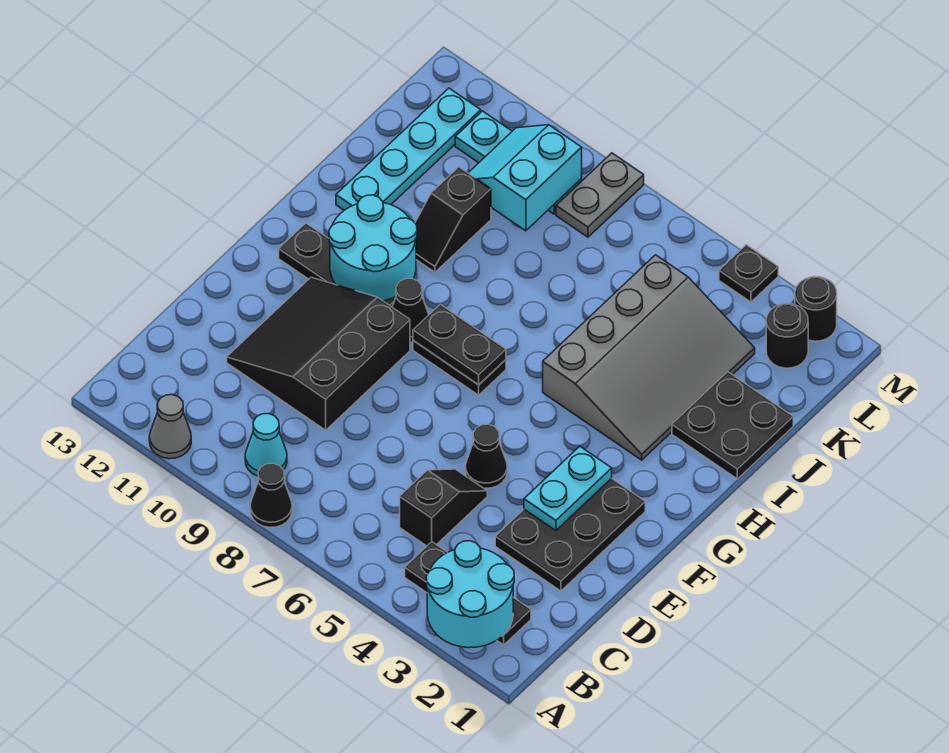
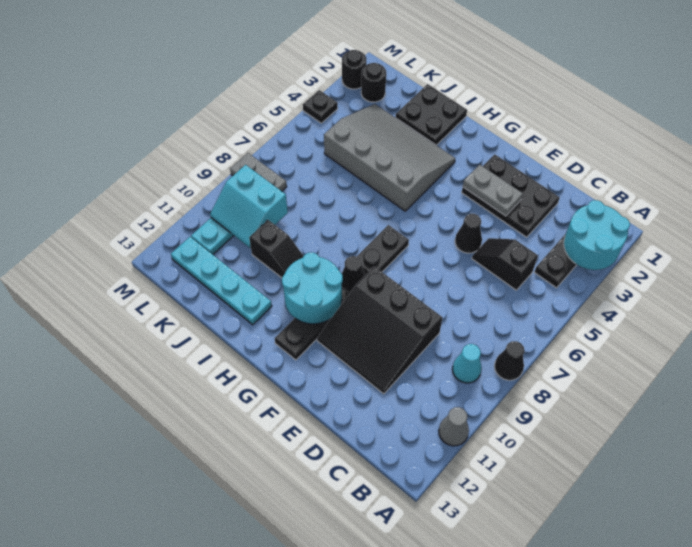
cyan 1x2 plate [524,446,612,531] -> grey 1x2 plate [463,165,523,216]
black 1x2 plate [413,304,506,385] -> none

